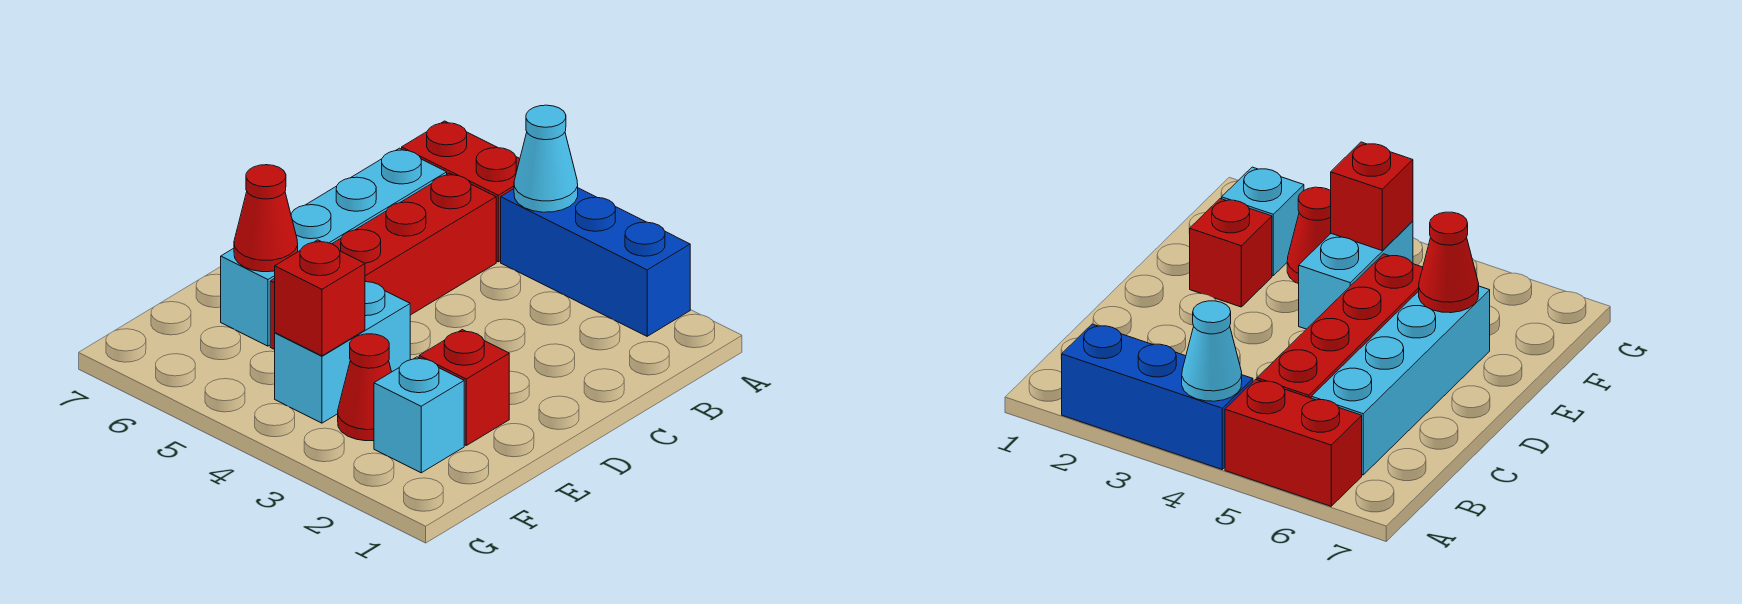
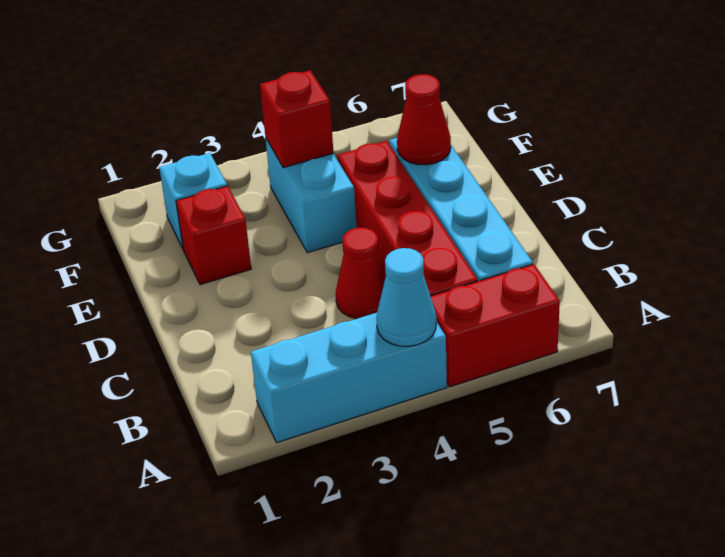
blue 1x3 brick [501,188,690,336] -> cyan 1x3 brick [251,313,447,443]
red 1x1 cone [338,334,391,441] -> red 1x1 cone moved to [336,227,386,319]

